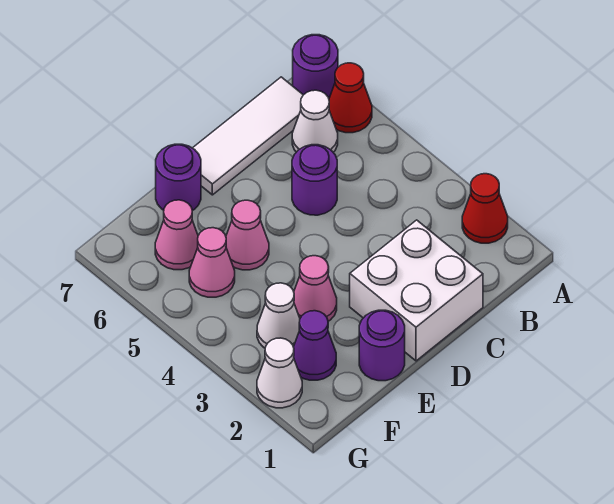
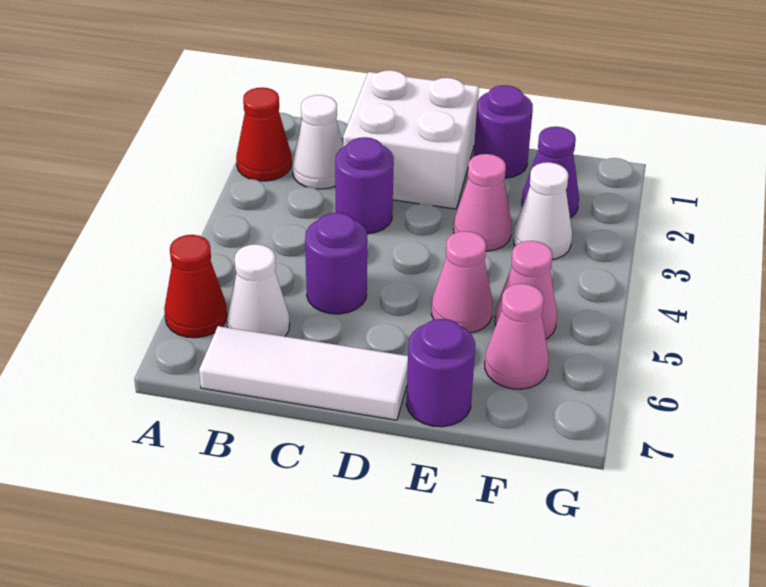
purple 1x1 round brick [293,35,338,98] -> purple 1x1 round brick moved to [335,137,394,234]
white 1x1 cone [257,338,302,408] -> white 1x1 cone moved to [292,95,343,189]

